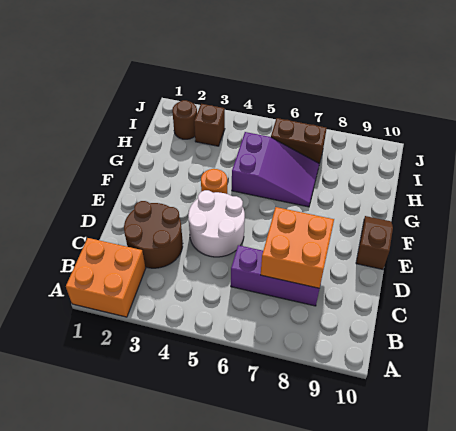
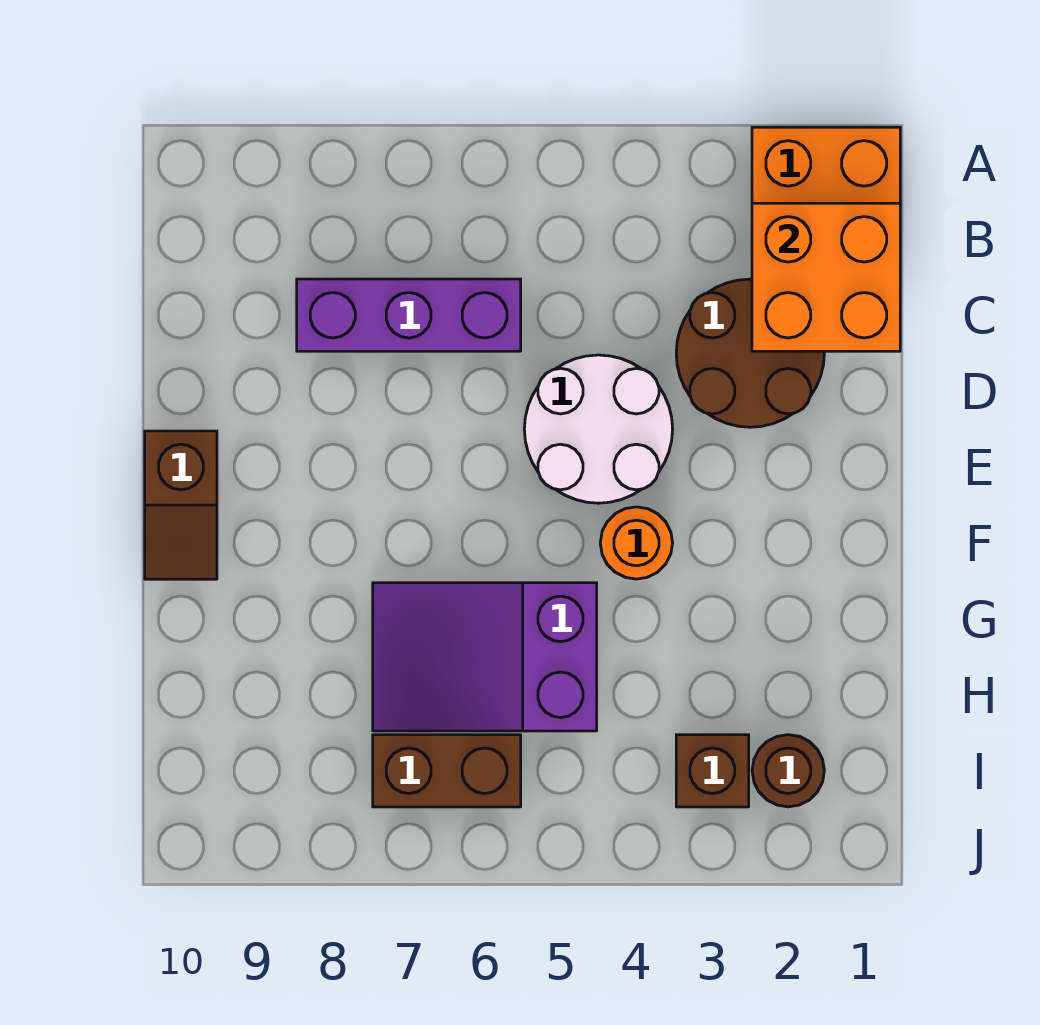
orange 2x2 brick [261,207,334,288] -> orange 2x2 brick moved to [752,203,900,351]

